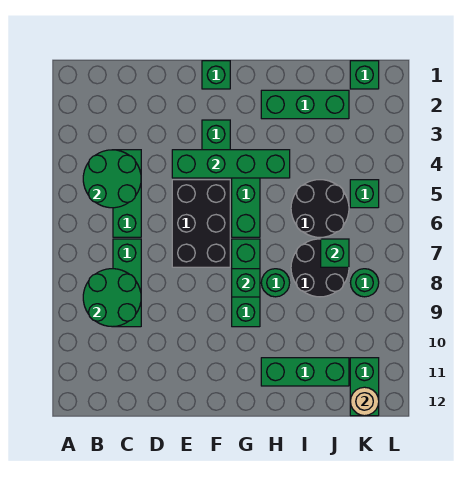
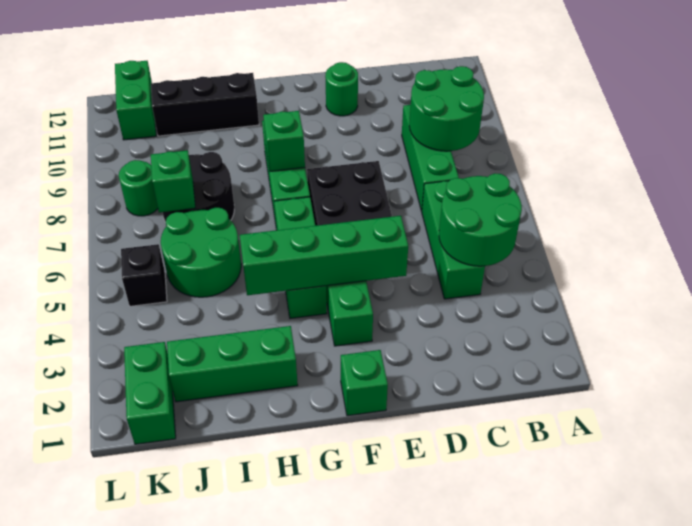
green 1x1 round brick [261,269,290,297] -> green 1x1 round brick moved to [325,62,358,116]
green 1x3 brick [261,358,349,386] -> black 1x3 brick [151,73,259,136]
black 2x2 round brick [291,180,349,237] -> green 2x2 round brick [161,208,241,297]
green 1x1 brick [350,61,379,89] -> green 1x2 brick [124,342,176,444]
green 1x1 brick [350,180,379,208] -> black 1x1 brick [121,244,167,306]
tan 1x1 round brick [350,387,379,416] -> none

